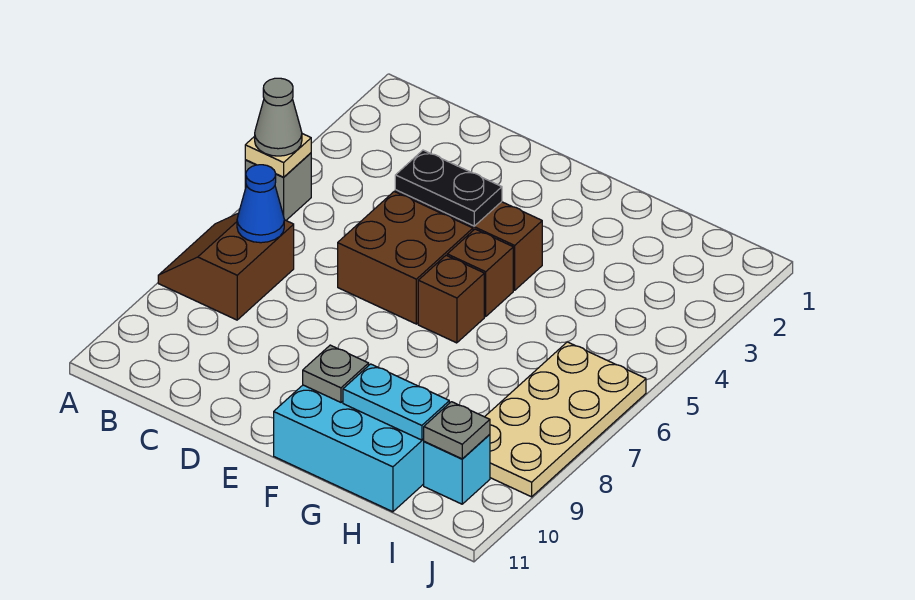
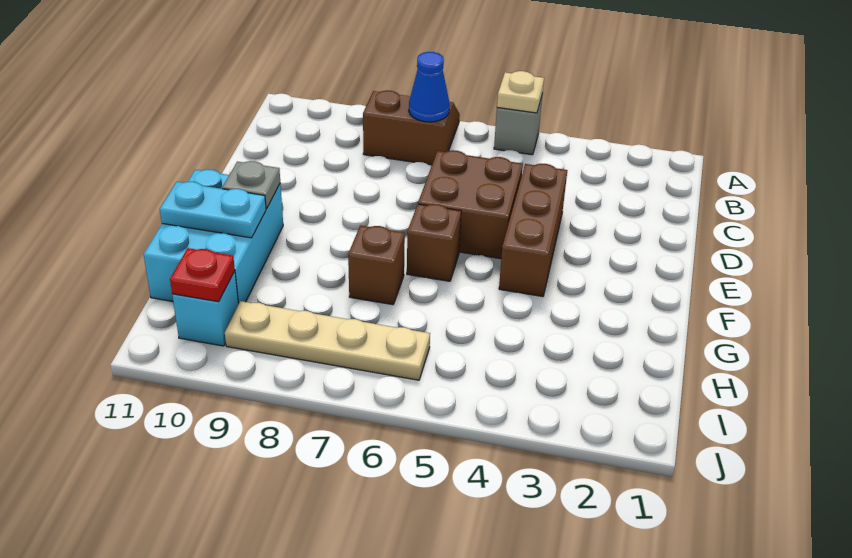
grey 1x1 cone [255,78,302,156] -> none
black 1x2 plate [395,150,502,226] -> none
brown 1x1 brick [447,229,513,316] -> brown 1x1 brick moved to [348,225,405,305]
cyan 1x2 plate [343,364,449,440] -> cyan 1x2 plate turned to [160,182,266,238]
tan 2x4 plate [485,342,646,497] -> tan 1x4 plate [225,301,430,380]
grey 1x1 plate [424,402,490,459] -> red 1x1 plate [170,248,235,302]

